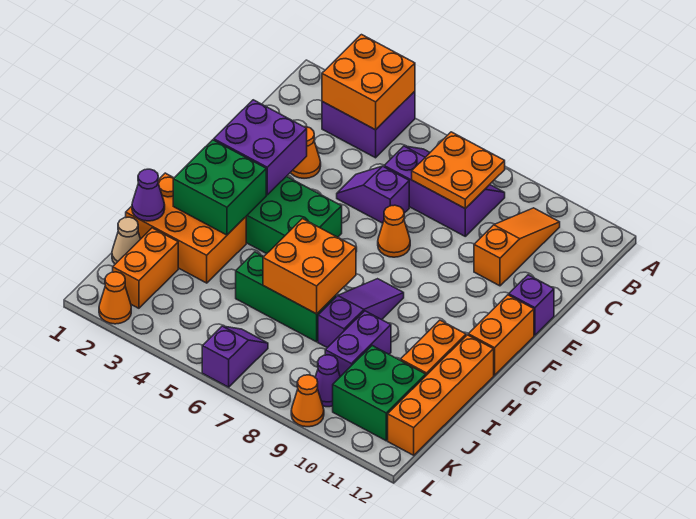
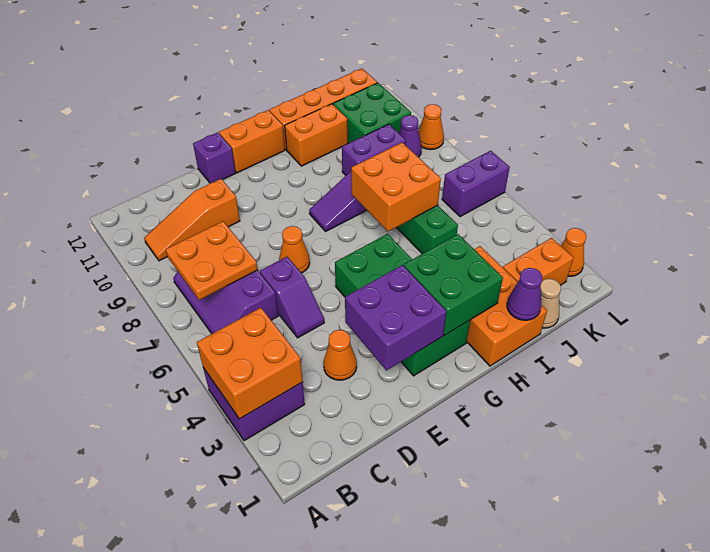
purple 1x2 slope [202,326,268,387] -> purple 1x2 brick [442,151,510,217]

